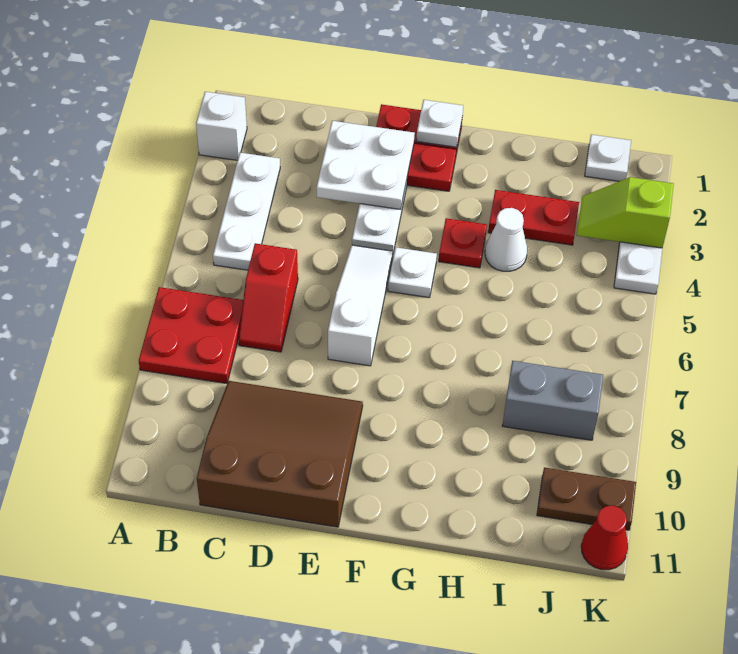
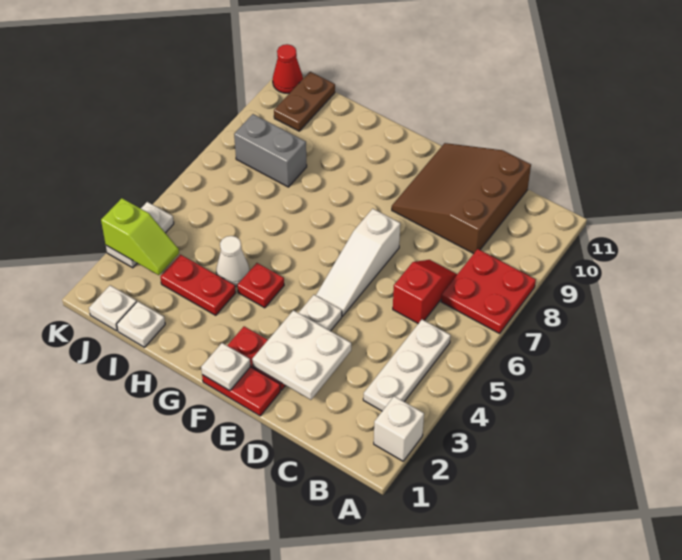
brown 3x3 slope [197,381,363,527] -> brown 3x3 slope turned to [392,143,531,254]
white 1x1 plate [388,247,437,298] -> white 1x1 plate moved to [117,301,165,347]
brown 1x2 plate [537,467,636,530] -> brown 1x2 plate turned to [274,72,335,131]

